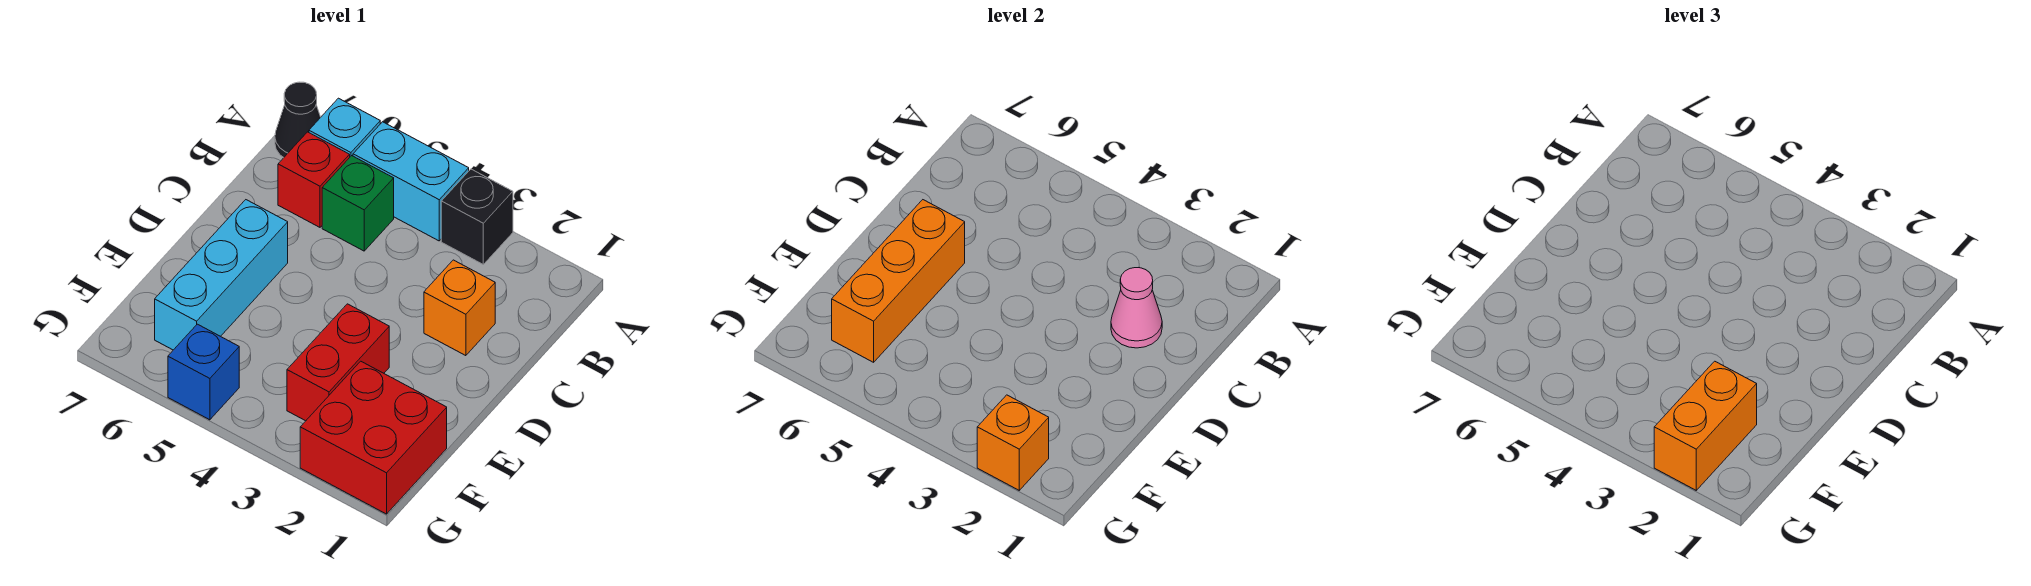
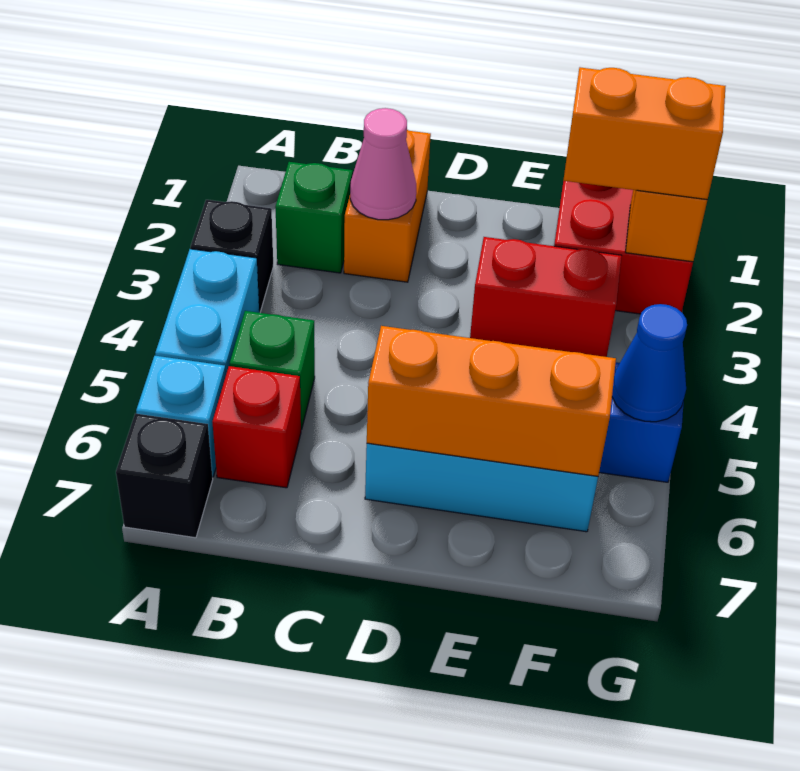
black 1x1 cone [275,82,321,157] -> black 1x1 brick [116,413,213,538]
none -> green 1x1 brick [275,162,353,273]
orange 1x1 brick [424,260,495,356] -> orange 1x2 brick [344,130,431,282]
none -> blue 1x1 cone [612,304,687,422]

